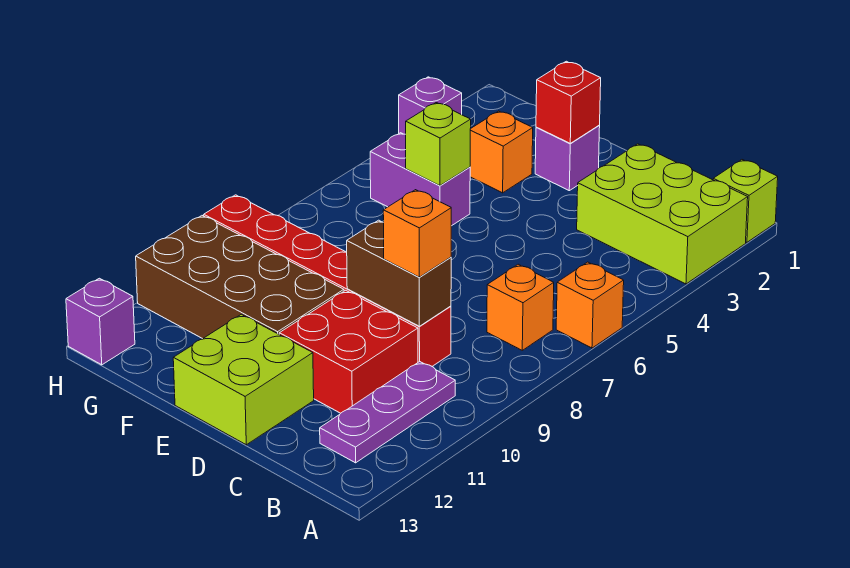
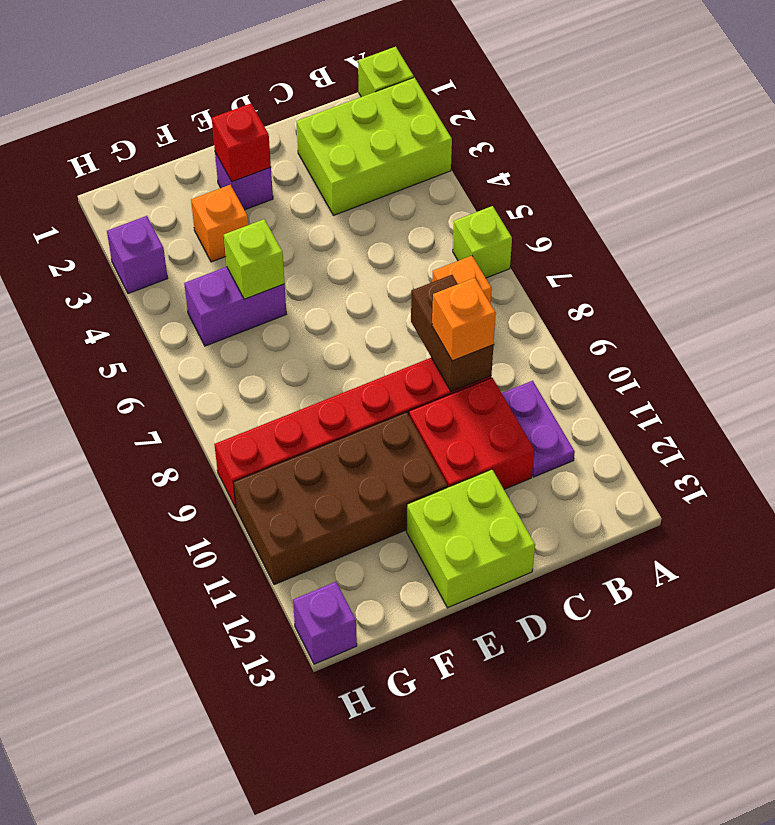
orange 1x1 brick [556,262,624,348] -> lime 1x1 brick [453,206,512,278]
purple 1x3 plate [320,362,455,463] -> purple 1x2 plate [502,381,575,477]
brown 1x2 brick [347,220,451,326] -> brown 1x2 brick turned to [411,275,493,392]

